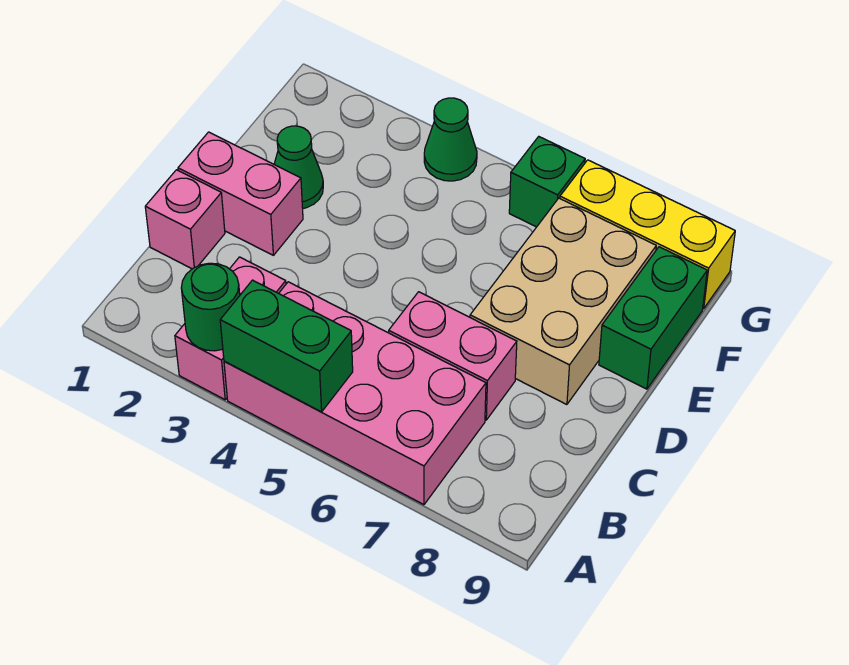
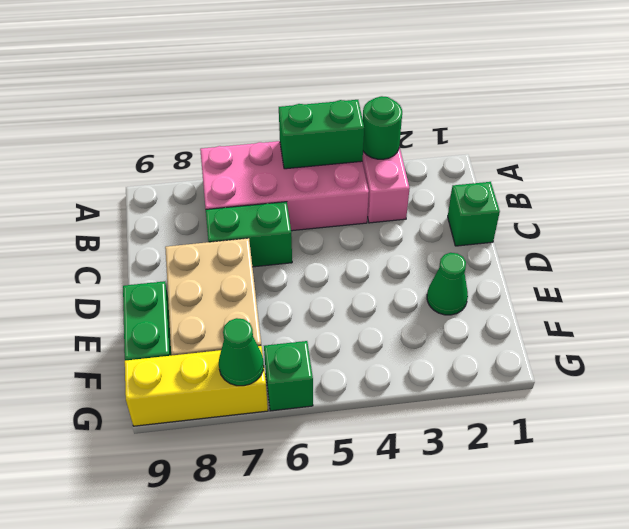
pink 1x1 brick [145,170,225,269] -> green 1x1 brick [448,182,500,246]
pink 1x2 brick [389,292,517,420] -> green 1x2 brick [206,202,292,267]
pink 1x2 brick [178,132,303,255] -> none
green 1x1 cone [424,98,477,181] -> green 1x1 cone moved to [219,318,264,386]

